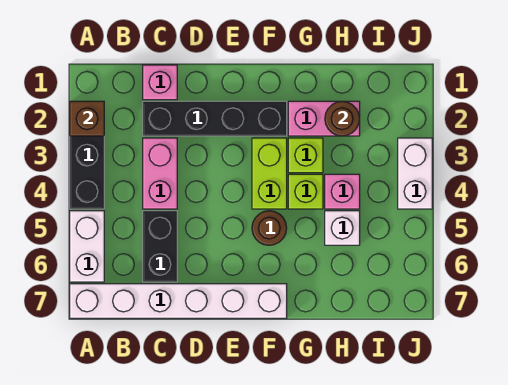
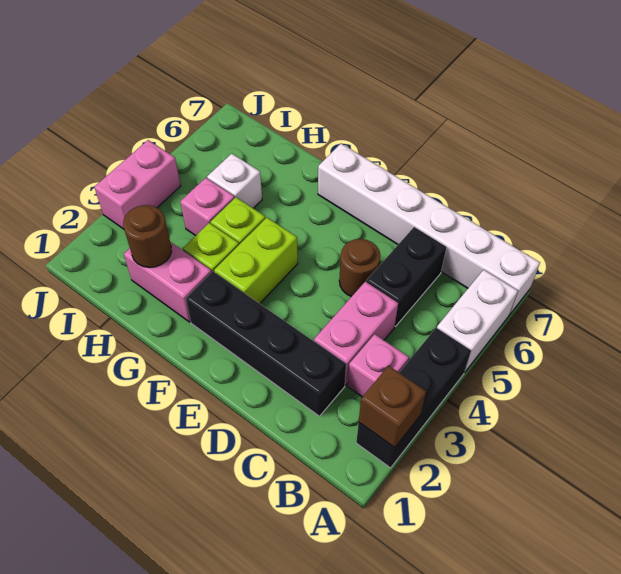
pink 1x1 brick [143,65,177,100] -> pink 1x1 brick moved to [347,334,409,397]
brown 1x1 round brick [252,211,287,245] -> brown 1x1 round brick moved to [339,239,381,297]
white 1x2 brick [398,138,432,209] -> pink 1x2 brick [94,140,181,229]

